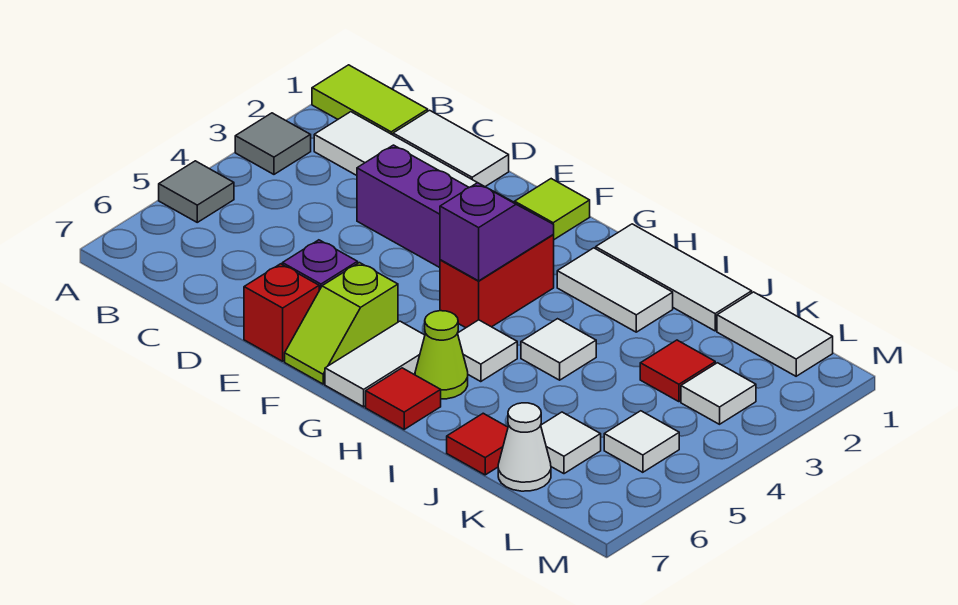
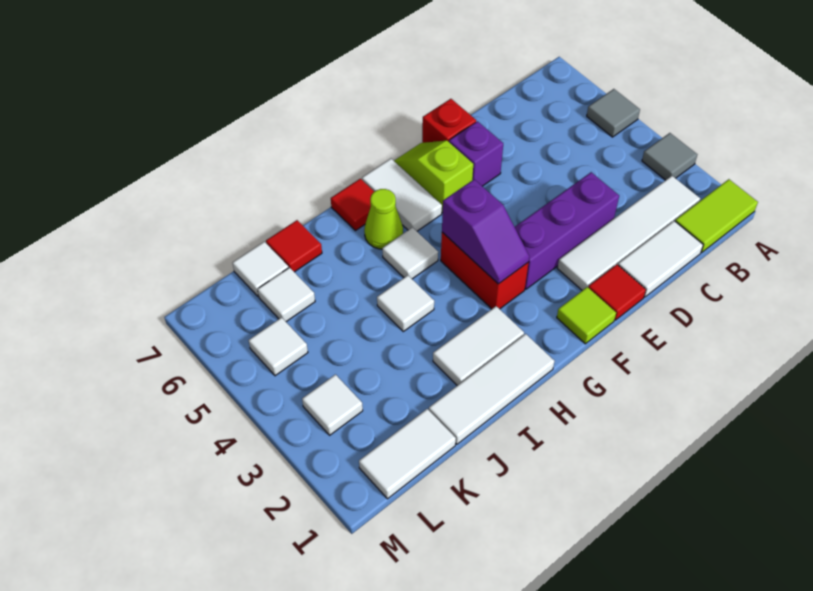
red 1x1 tile [640,340,715,402] -> red 1x1 tile moved to [588,265,646,320]
white 1x1 cone [498,403,551,491] -> white 1x1 tile [232,242,288,296]

